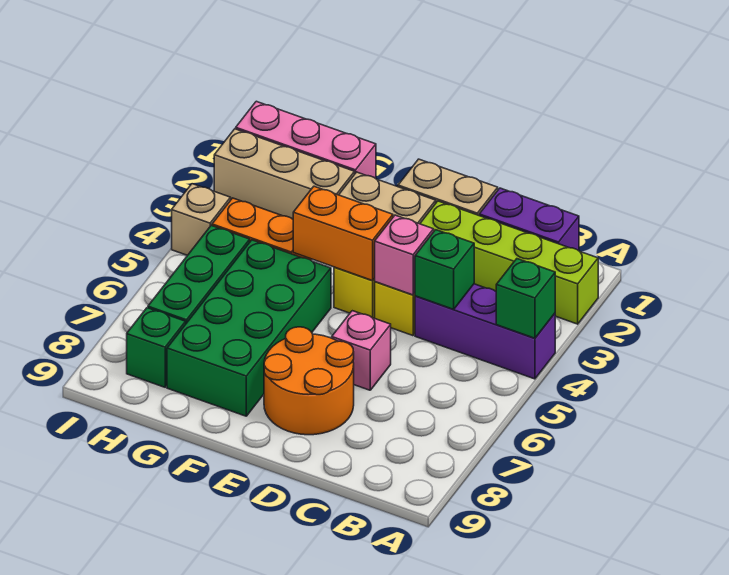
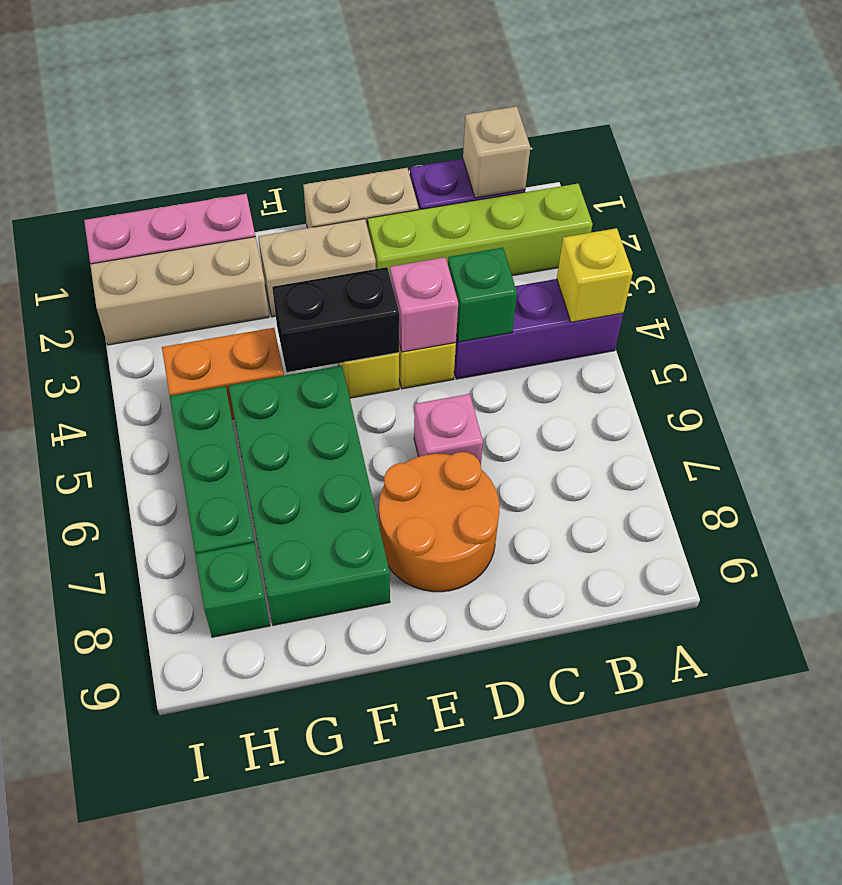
green 1x1 brick [496,259,555,338] -> yellow 1x1 brick [557,228,633,322]
orange 1x2 brick [293,186,393,281] -> black 1x2 brick [272,267,399,372]
tan 1x1 brick [172,184,231,255] -> tan 1x1 brick moved to [463,106,530,198]

